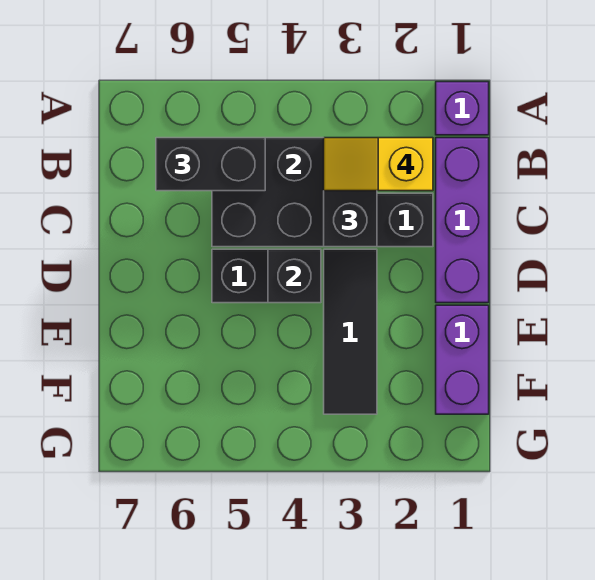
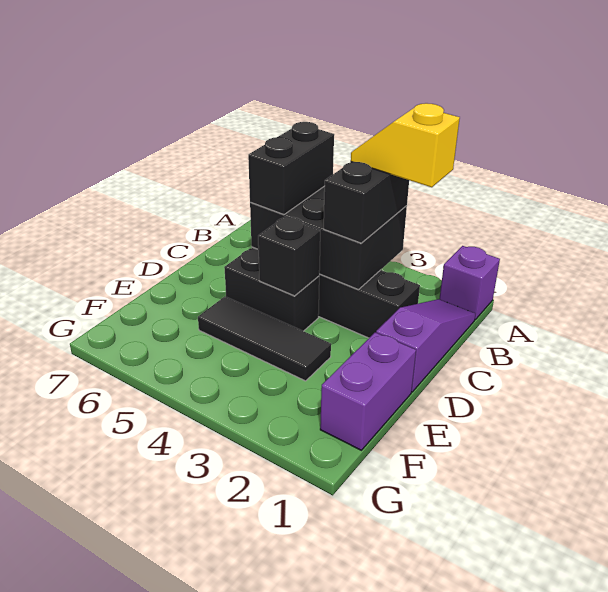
purple 1x3 brick [436,138,489,303] -> purple 1x3 slope [376,299,475,392]
black 1x2 brick [156,138,265,191] -> black 1x2 brick turned to [248,122,334,215]
black 1x3 tile [324,249,377,414] -> black 1x3 tile turned to [198,296,331,381]

